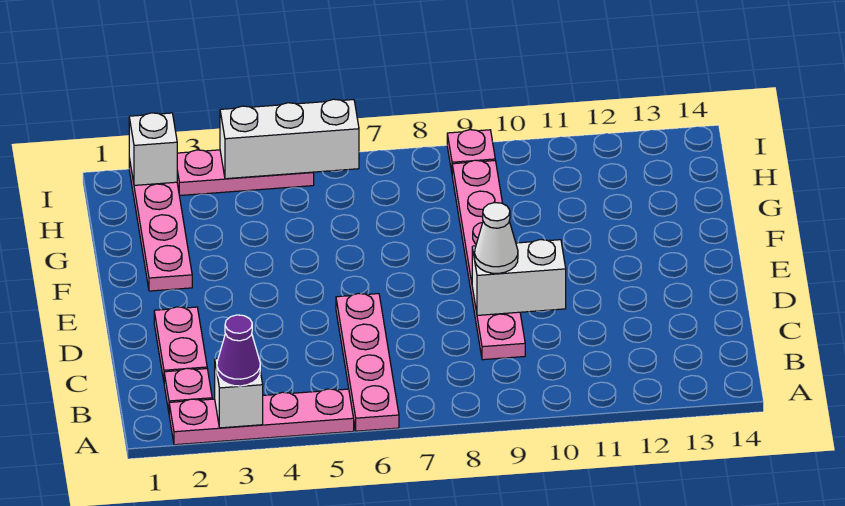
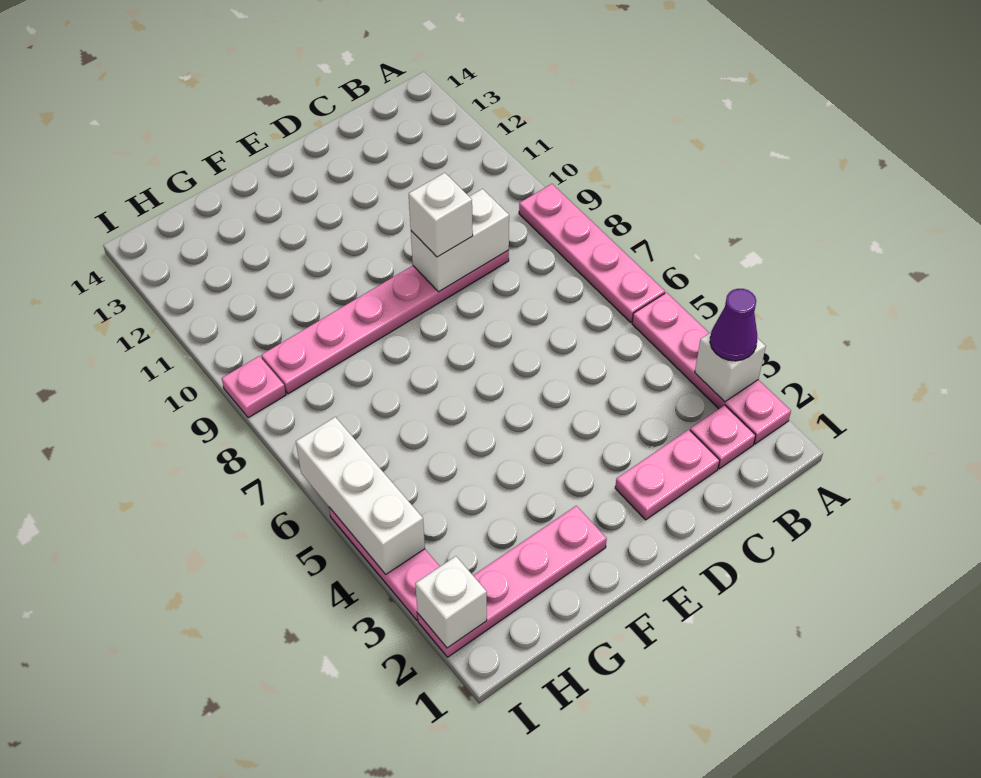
pink 1x4 plate [336,293,399,431] -> pink 1x4 plate turned to [519,184,665,322]
white 1x2 brick [472,240,566,315] -> white 1x2 brick turned to [411,189,509,292]
white 1x1 cone [475,202,518,273] -> white 1x1 brick [409,173,473,257]

